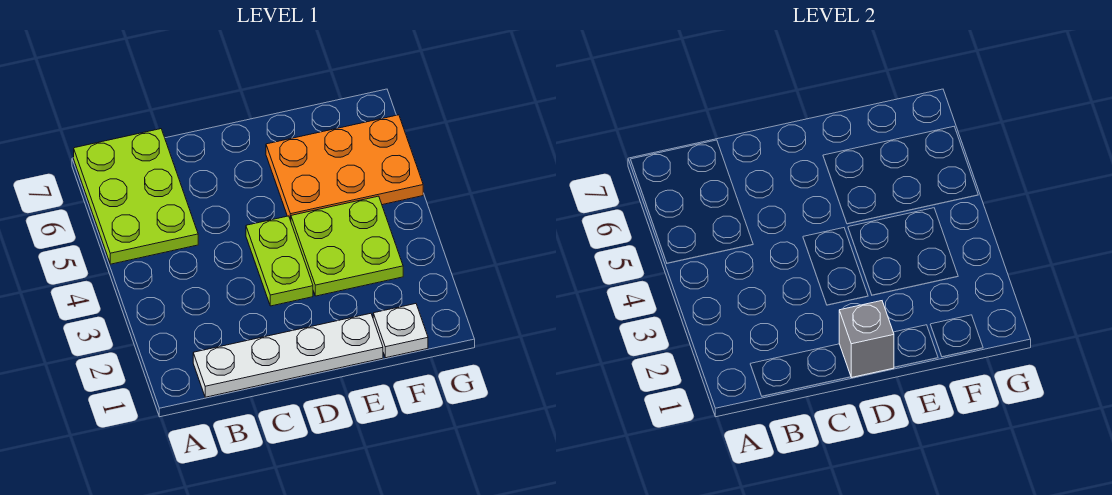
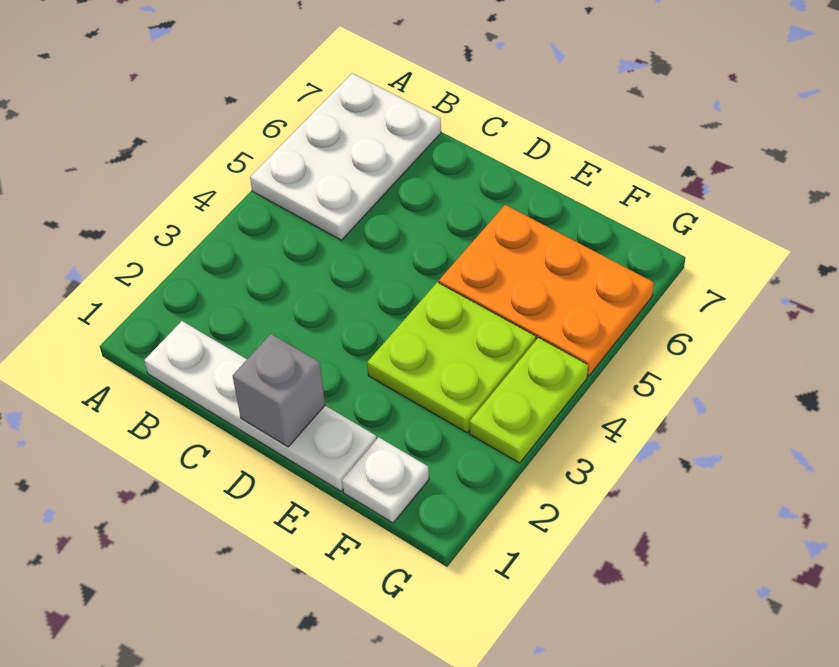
lime 2x3 plate [74,129,198,264] -> white 2x3 plate [250,73,441,240]
lime 1x2 plate [246,216,313,306] -> lime 1x2 plate moved to [470,338,588,463]

